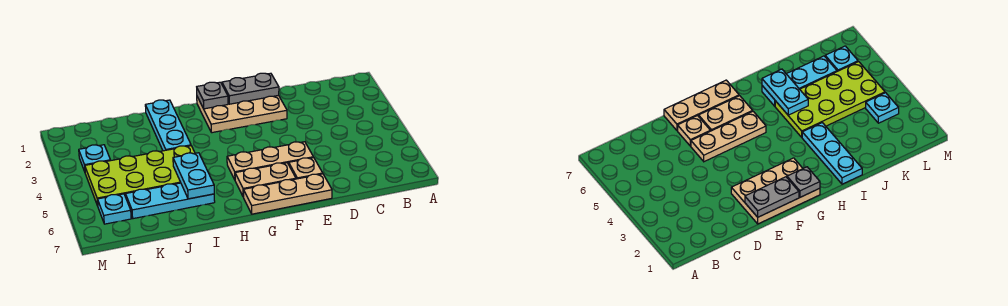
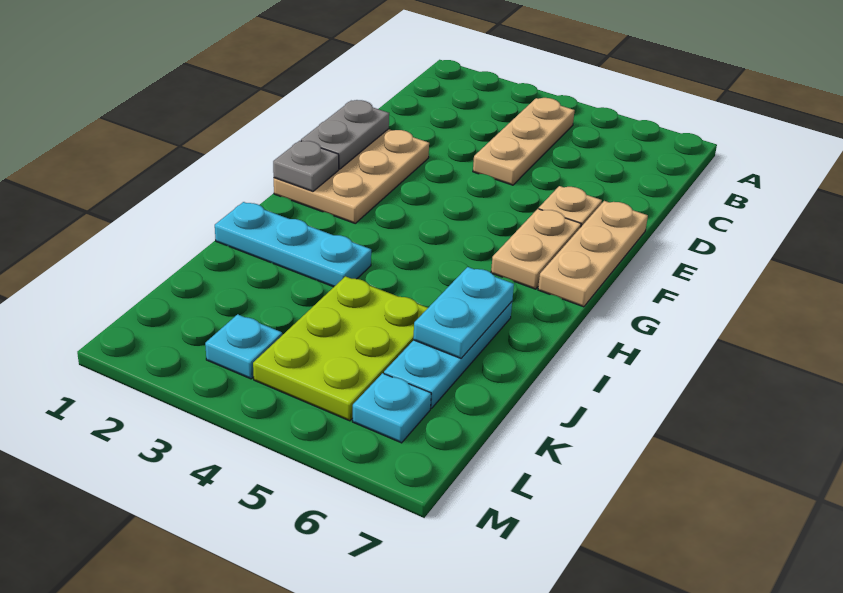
tan 1x3 plate [227,142,313,180] -> tan 1x3 plate moved to [473,98,575,185]
lime 2x4 plate [85,146,195,206] -> lime 2x3 plate [253,276,428,421]
cyan 1x2 plate [173,153,214,199] -> cyan 1x2 plate turned to [413,267,514,358]

